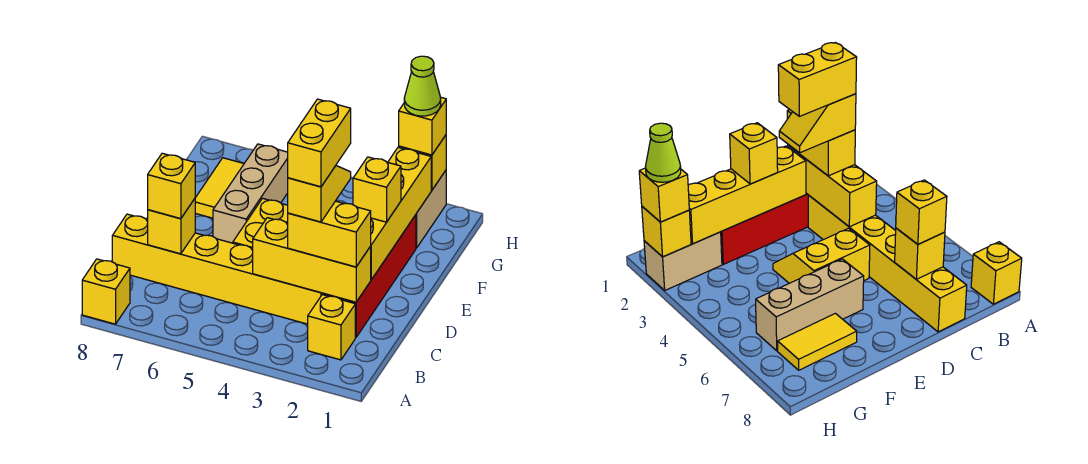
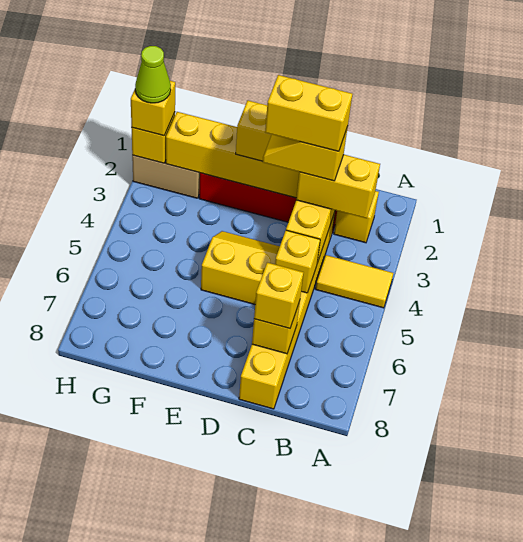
yellow 1x1 brick [82,259,130,324] -> yellow 1x1 brick moved to [275,230,320,293]
yellow 1x2 brick [288,201,371,267] -> yellow 1x2 brick turned to [296,155,380,218]
tan 1x3 brick [213,144,288,243] -> none
yellow 1x2 tile [195,158,244,218] -> yellow 1x2 tile moved to [316,255,393,308]

